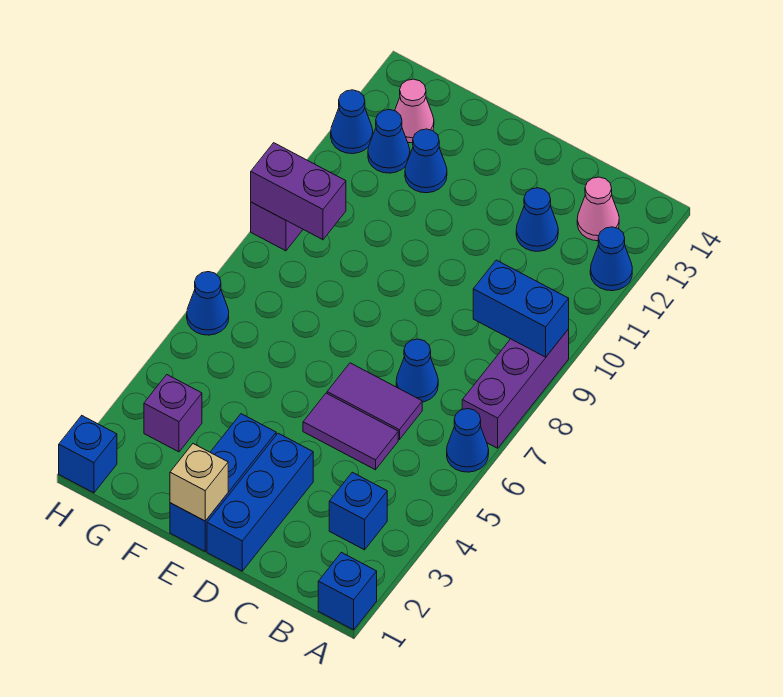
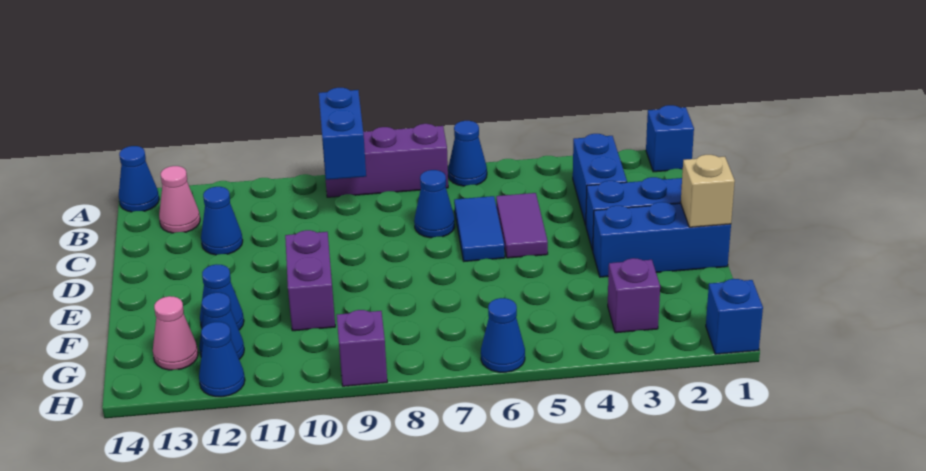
blue 1x1 cone [590,227,632,291] -> blue 1x1 cone moved to [119,146,159,212]
blue 1x1 brick [329,472,387,550] -> blue 1x2 brick [573,134,627,225]
purple 1x2 tile [327,363,422,439] -> blue 1x2 tile [454,196,505,261]
purple 1x2 brick [251,143,346,240] -> purple 1x2 brick moved to [285,230,335,331]

